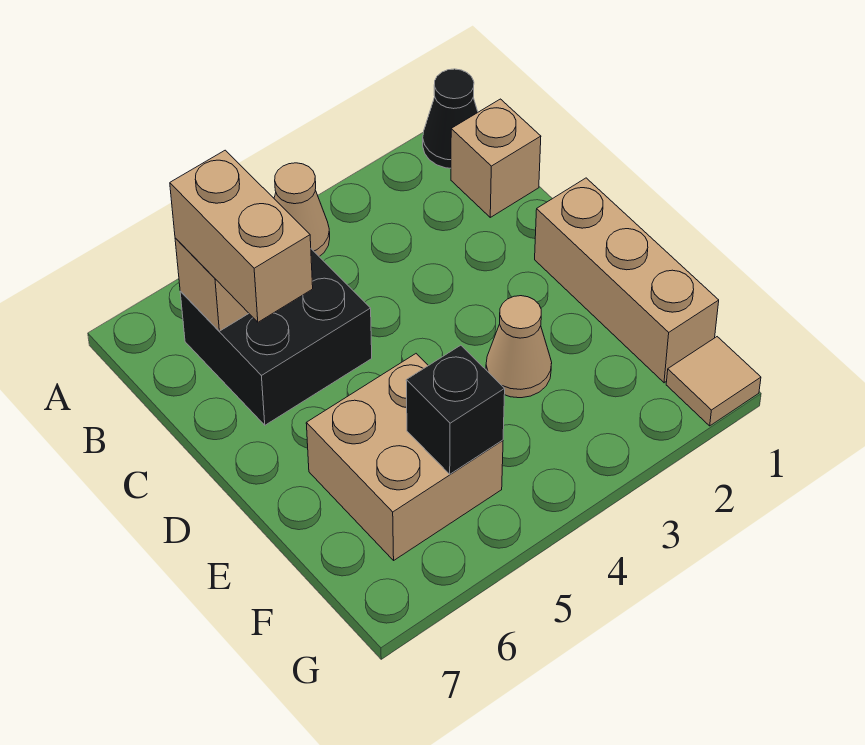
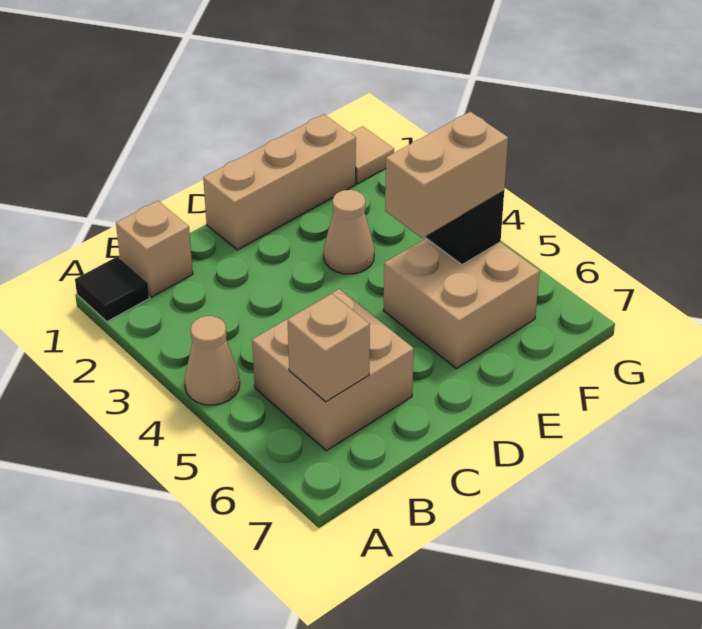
black 1x1 cone [423,69,478,168] -> black 1x1 tile [75,257,149,321]
black 2x2 brick [180,249,372,425] -> tan 2x2 brick [252,289,414,451]
tan 1x2 brick [170,150,313,322] -> tan 1x2 brick moved to [385,112,508,238]

